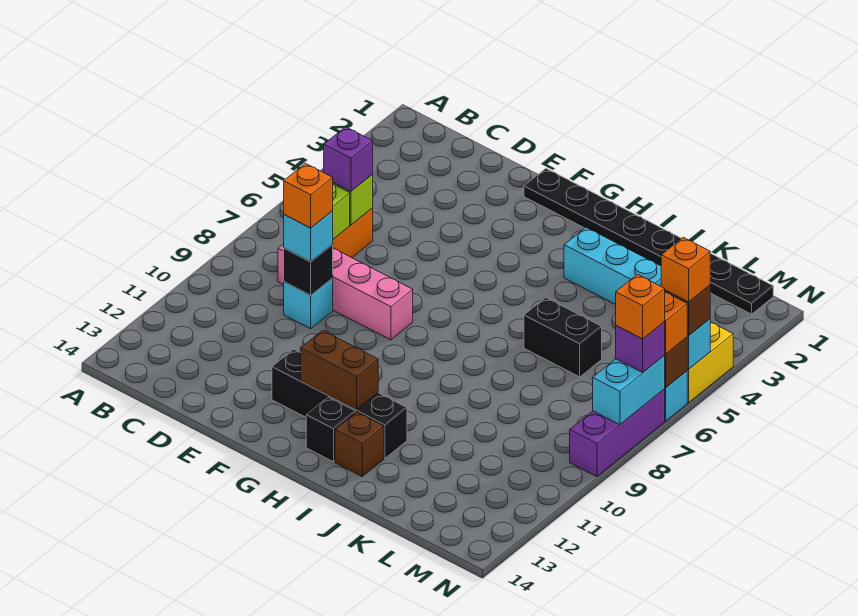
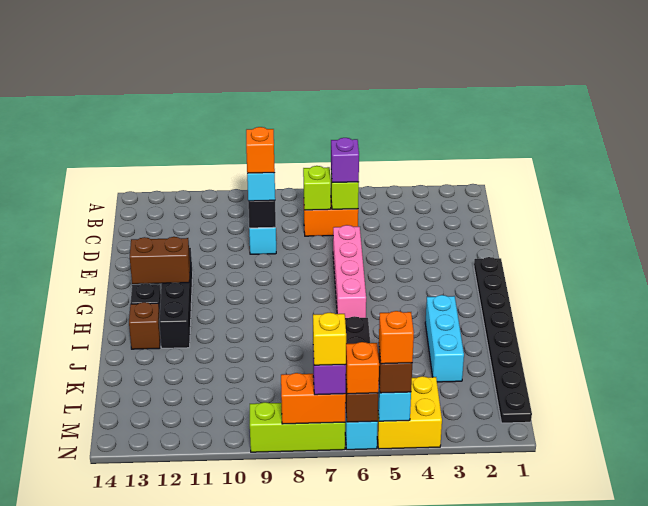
pink 1x4 brick [278,244,413,340] -> pink 1x4 brick moved to [333,225,366,318]
brown 1x2 brick [300,330,378,410] -> brown 1x2 brick turned to [130,237,190,284]
purple 1x3 brick [570,389,665,477] -> lime 1x3 brick [250,402,345,452]
cyan 1x2 brick [593,356,665,425] -> orange 1x2 brick [281,373,346,424]
orange 1x1 brick [616,274,665,339] -> yellow 1x1 brick [313,313,346,365]

